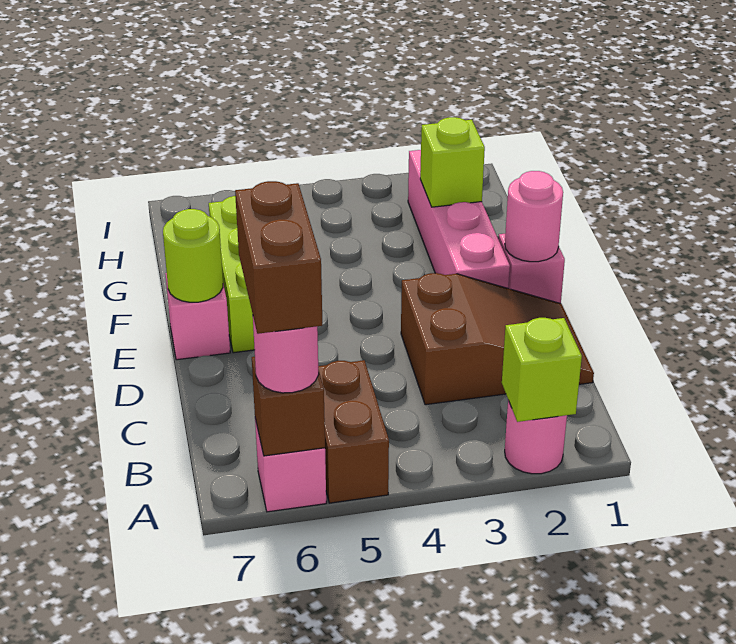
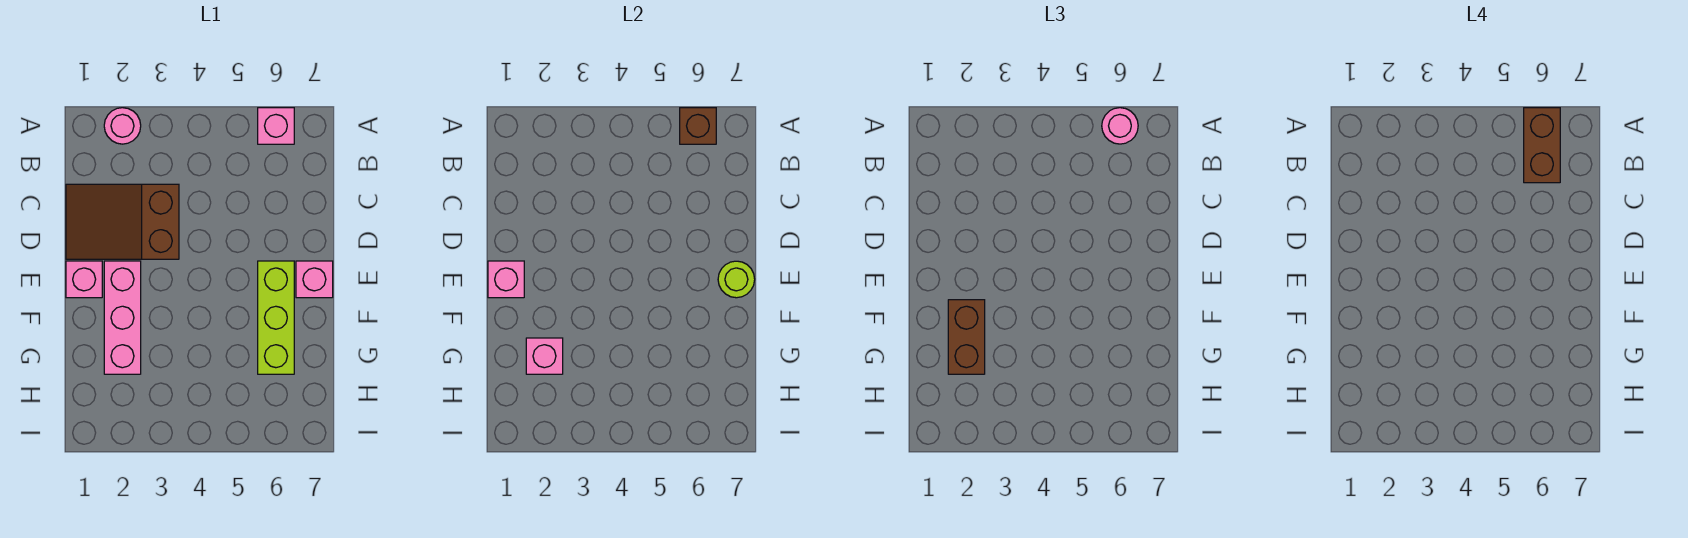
lime 1x1 brick [502,318,582,422] -> none
brown 1x2 brick [318,360,389,503] -> brown 1x2 brick moved to [948,300,985,374]
pink 1x1 round brick [505,171,563,262] -> pink 1x1 brick [488,261,524,298]
pink 1x4 brick [408,150,510,288] -> pink 1x3 brick [104,261,141,374]
lime 1x1 brick [420,117,485,207] -> pink 1x1 brick [526,338,563,374]

